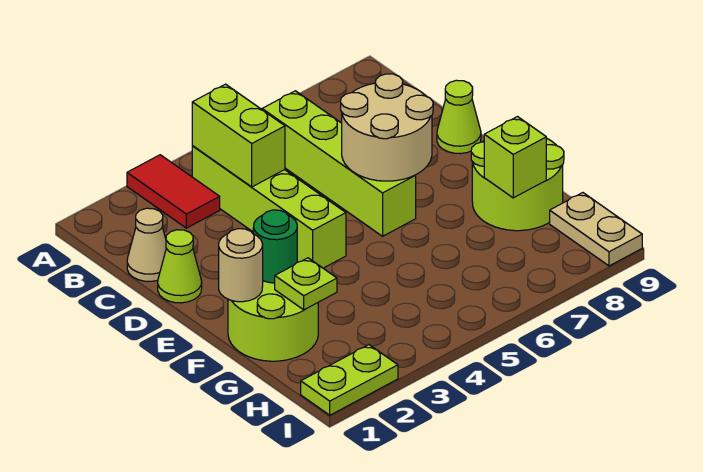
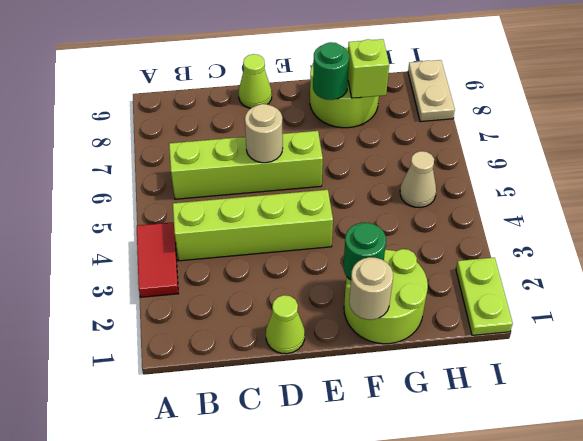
red 1x2 tile [127,155,220,228] -> red 1x2 tile turned to [137,222,178,297]
lime 1x2 brick [192,84,285,187] -> none
tan 1x1 cone [127,208,166,281] -> tan 1x1 cone moved to [400,151,436,208]
tan 2x2 round brick [341,74,433,181] -> tan 1x1 round brick [245,104,283,163]
none -> green 1x1 round brick [313,42,349,100]
lime 1x1 plate [275,258,337,310] -> none
tan 1x2 plate [550,193,642,266] -> tan 1x2 plate turned to [408,60,455,122]

